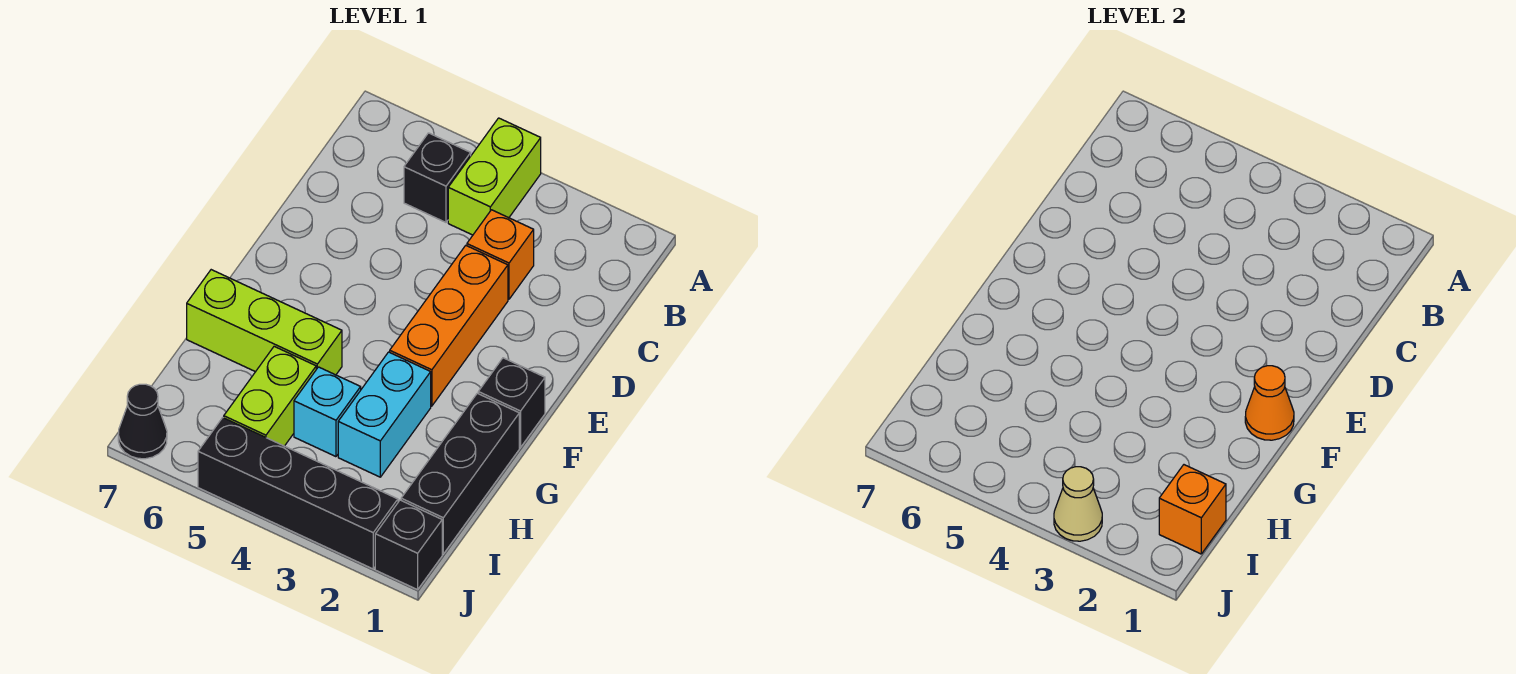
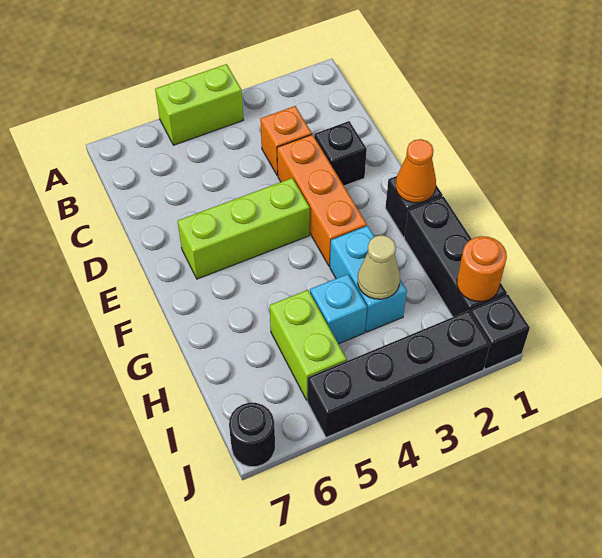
lime 1x2 brick [448,118,541,235] -> lime 1x2 brick turned to [155,64,243,145]
black 1x1 brick [404,133,471,222] -> black 1x1 brick moved to [314,121,367,186]
lime 1x3 brick [187,270,342,375] -> lime 1x3 brick moved to [178,178,310,279]
orange 1x1 brick [1159,465,1226,554] -> orange 1x1 round brick [457,236,507,302]
tan 1x1 cone [1054,467,1102,541] -> tan 1x1 cone moved to [358,235,400,299]
black 1x1 cone [118,384,167,459] -> black 1x1 round brick [229,403,275,467]

